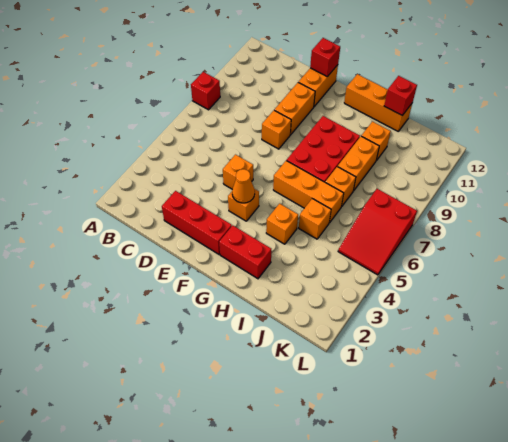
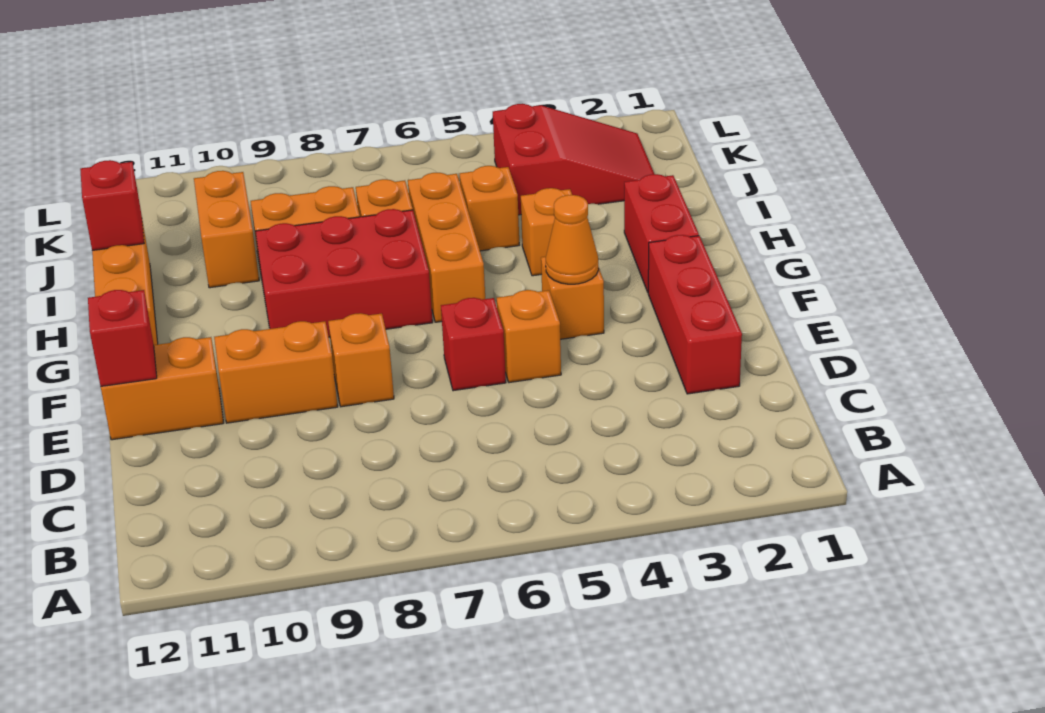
red 1x1 brick [191,72,220,110] -> red 1x1 brick moved to [441,298,506,391]
orange 1x1 brick [362,122,391,160] -> orange 1x2 brick [194,171,259,288]
red 2x3 slope [338,189,417,275] -> red 2x3 slope moved to [493,104,654,215]

